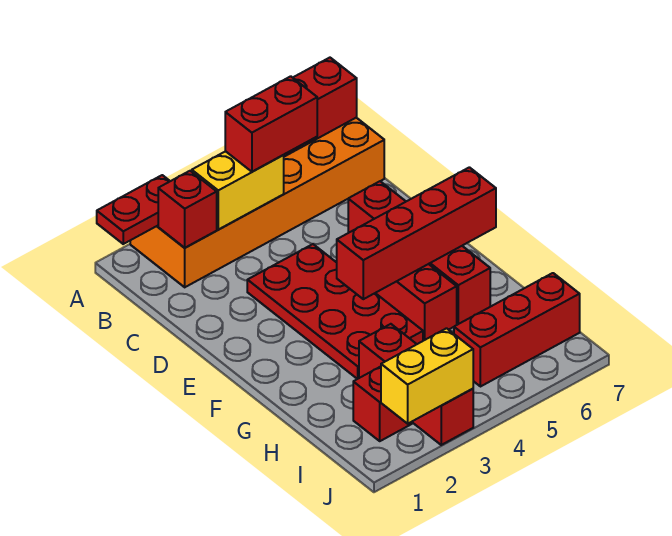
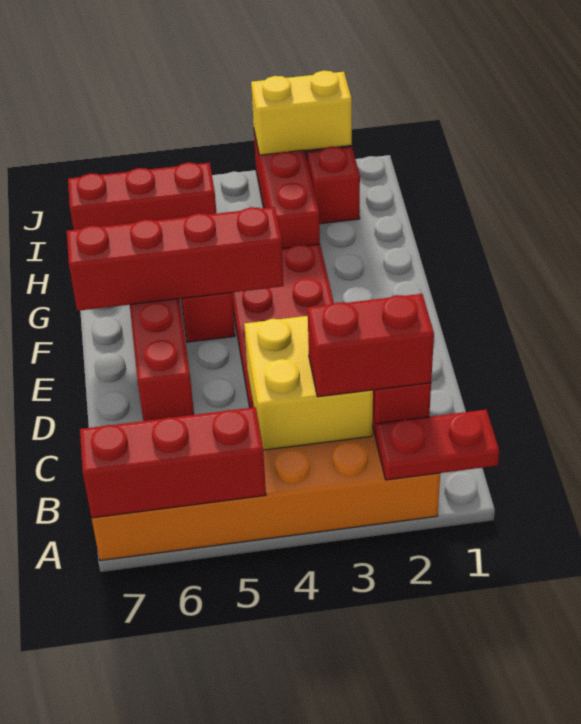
yellow 1x2 brick [192,151,284,229] -> yellow 2x2 brick [244,316,373,450]
red 1x2 brick [225,76,317,172] -> red 1x2 brick moved to [307,294,434,397]

